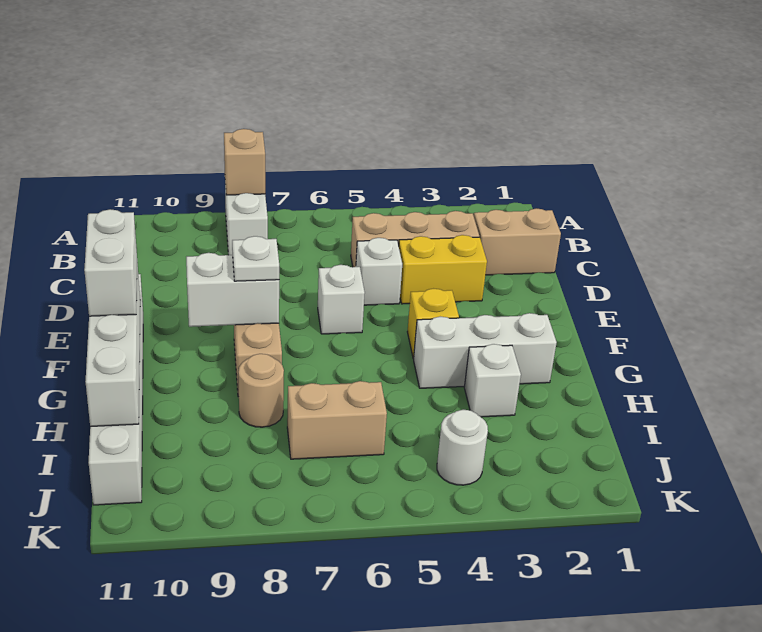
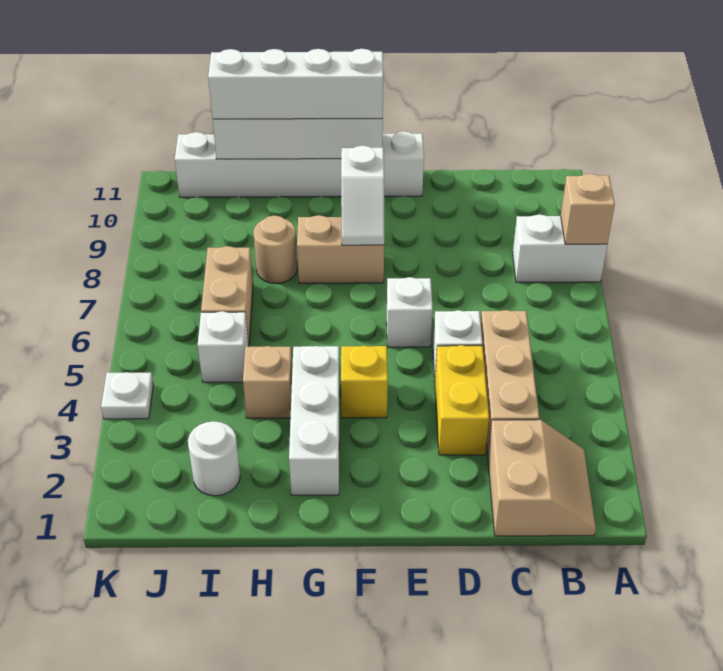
white 1x2 brick [186,253,279,327] -> white 1x2 slope [341,146,384,245]
white 1x1 plate [232,236,279,281] -> white 1x1 plate moved to [101,372,153,419]
white 1x2 brick [84,209,137,316] -> white 1x4 brick [208,49,383,119]
white 1x1 brick [464,344,521,417] -> white 1x1 brick moved to [198,311,249,382]
none -> tan 1x1 brick [243,346,292,418]
white 1x1 round brick [437,410,488,485] -> white 1x1 round brick moved to [188,421,240,496]

